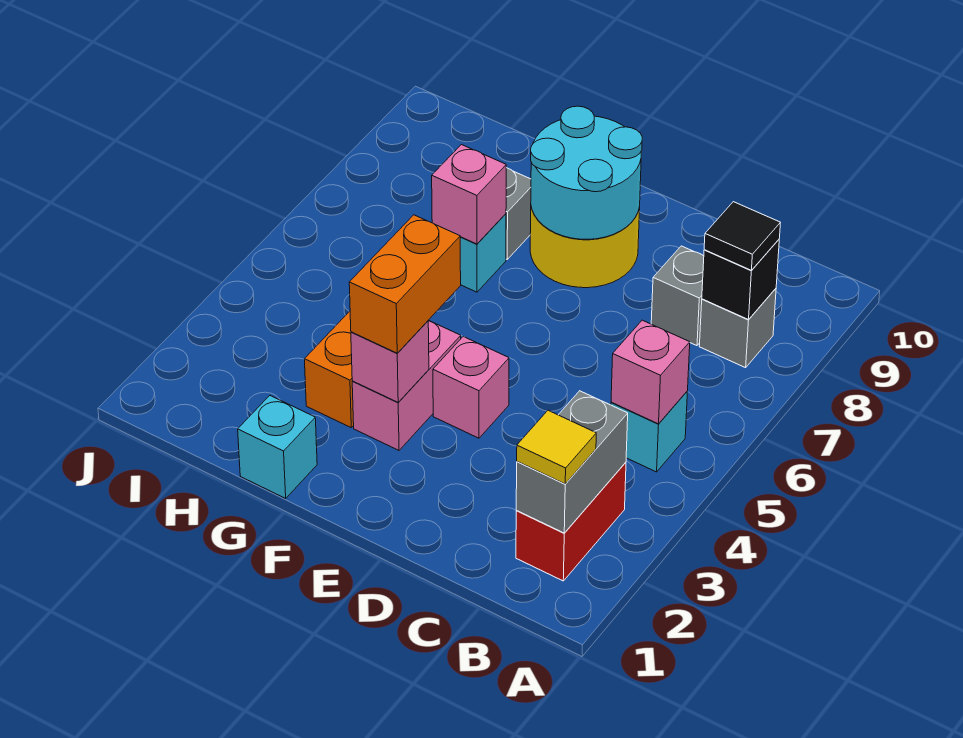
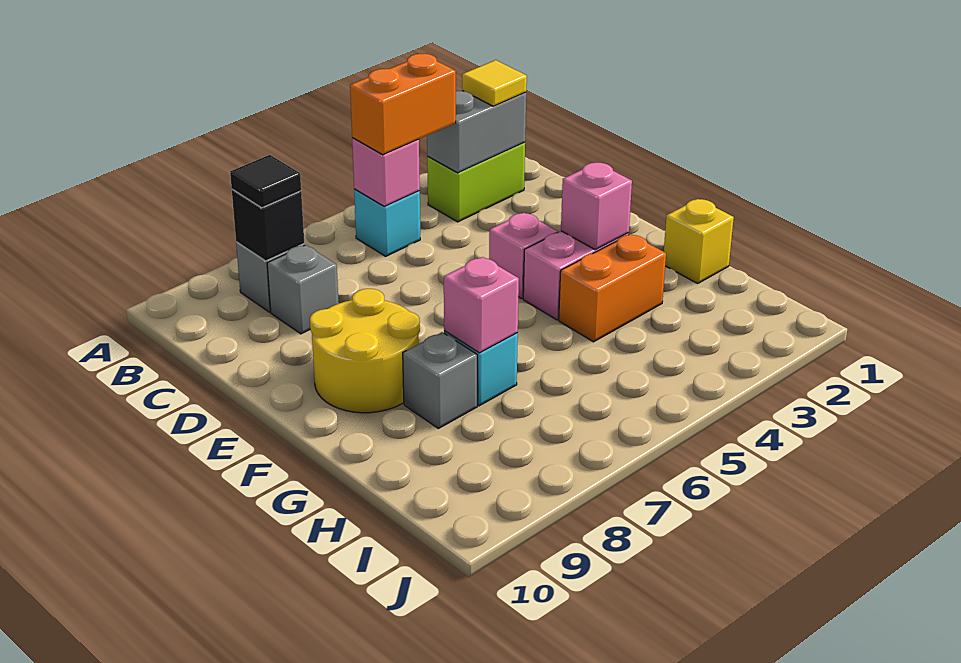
red 1x2 brick [516,462,626,581] -> lime 1x2 brick [427,142,525,222]
cyan 2x2 round brick [531,106,642,239] -> none
orange 1x2 brick [349,215,461,353] -> orange 1x2 brick moved to [350,54,456,155]
cyan 1x1 brick [238,396,317,498] -> yellow 1x1 brick [664,199,734,283]

